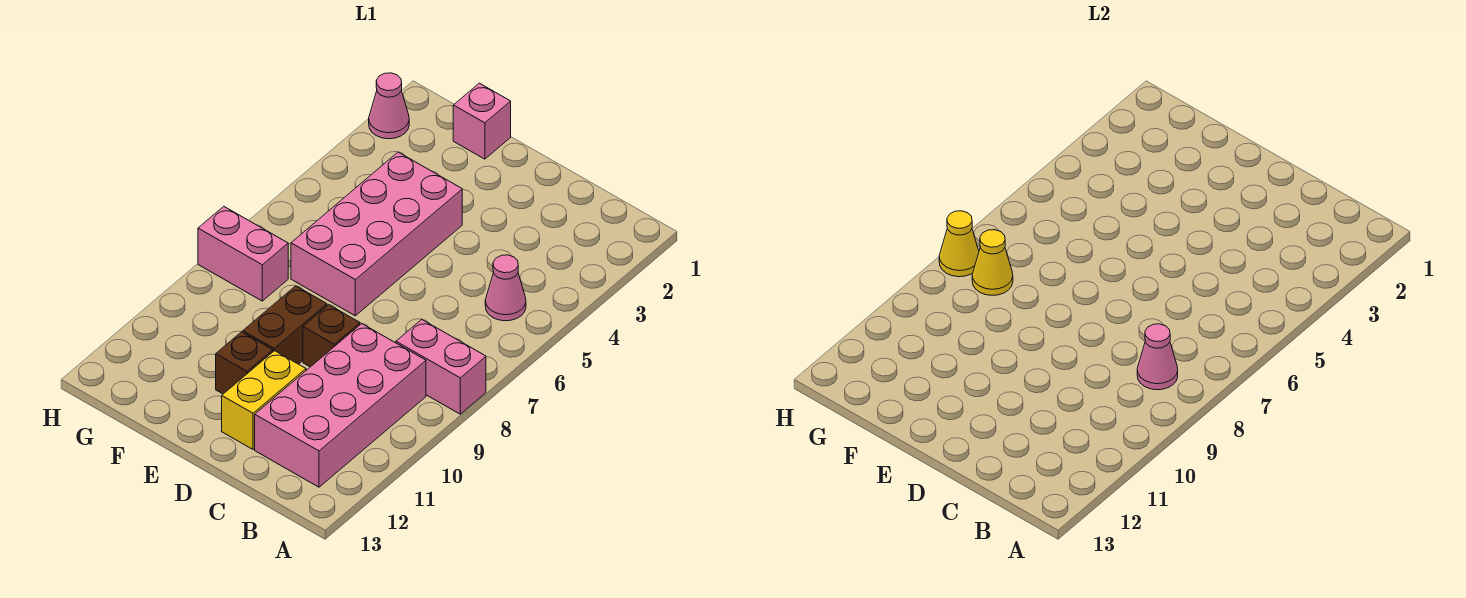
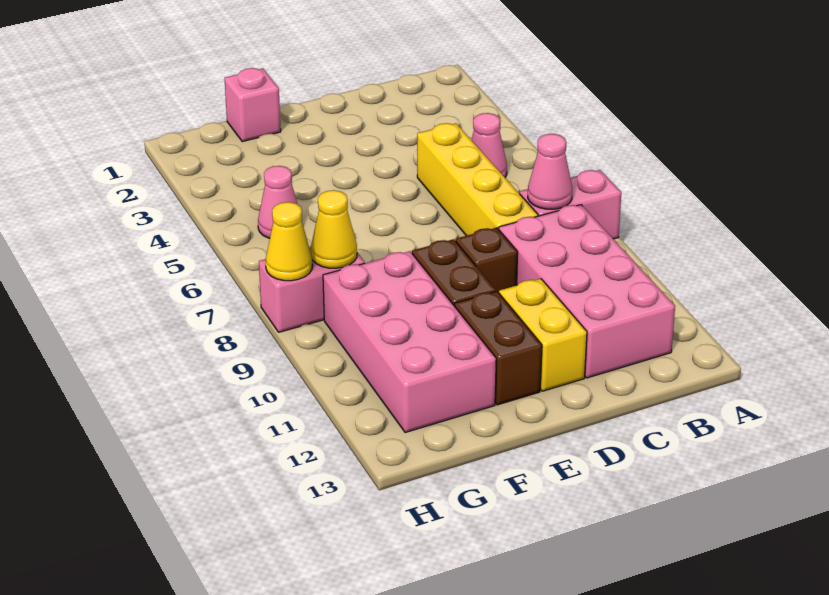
none -> yellow 1x4 brick [417,123,538,236]
pink 2x4 brick [291,152,462,316] -> pink 2x4 brick moved to [323,251,496,433]
brown 1x1 brick [216,332,273,394] -> brown 1x2 brick [454,291,542,405]
pink 1x1 cone [369,73,409,139] -> pink 1x1 cone moved to [258,166,297,238]

